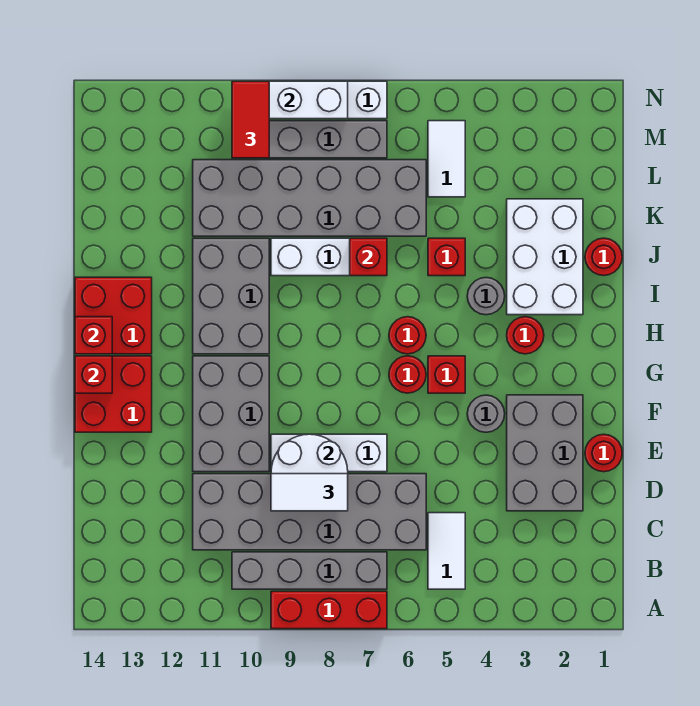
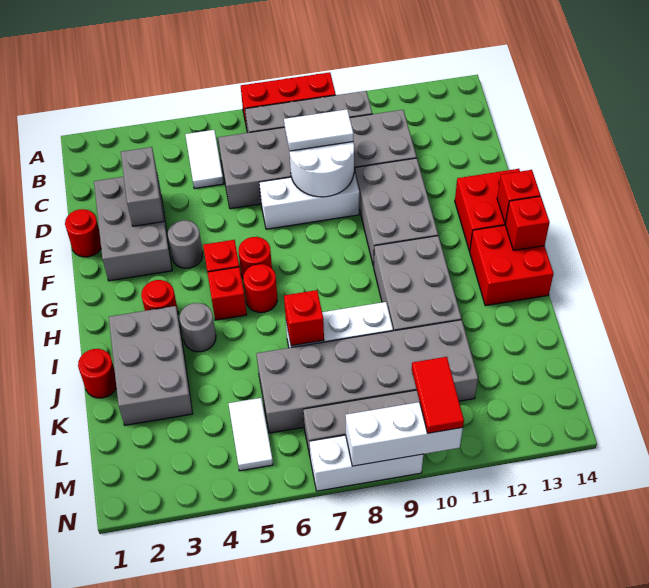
none -> grey 1x2 brick [121,147,164,226]
white 2x3 brick [507,199,583,315] -> grey 2x3 brick [109,306,193,425]
red 1x1 brick [428,238,465,276] -> red 1x1 brick moved to [207,267,247,320]

